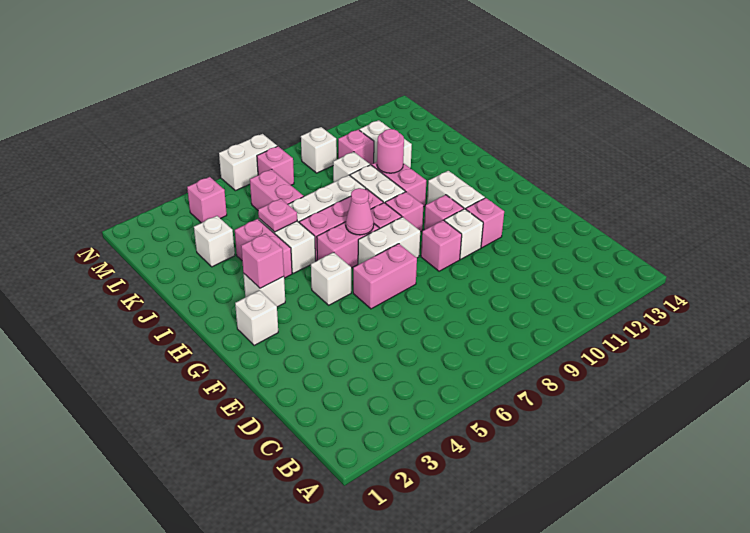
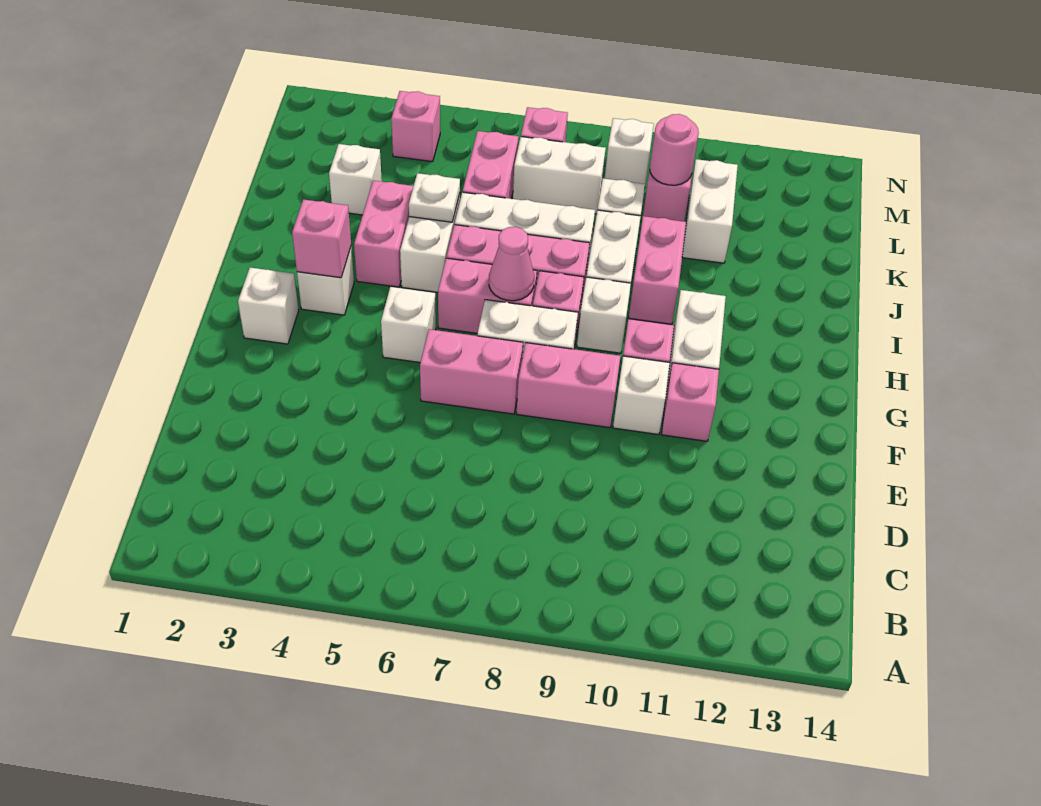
pink 1x1 brick [421,220,462,271] -> pink 1x2 brick [517,343,621,428]
pink 1x1 brick [385,192,423,232] -> white 1x1 brick [577,277,631,353]
pink 1x1 plate [258,199,297,232] -> white 1x1 plate [409,173,460,222]
pink 1x1 round brick [377,129,404,173] -> pink 1x1 round brick moved to [650,114,699,185]
white 1x2 brick [219,134,277,191] -> white 1x2 brick moved to [513,137,606,214]

